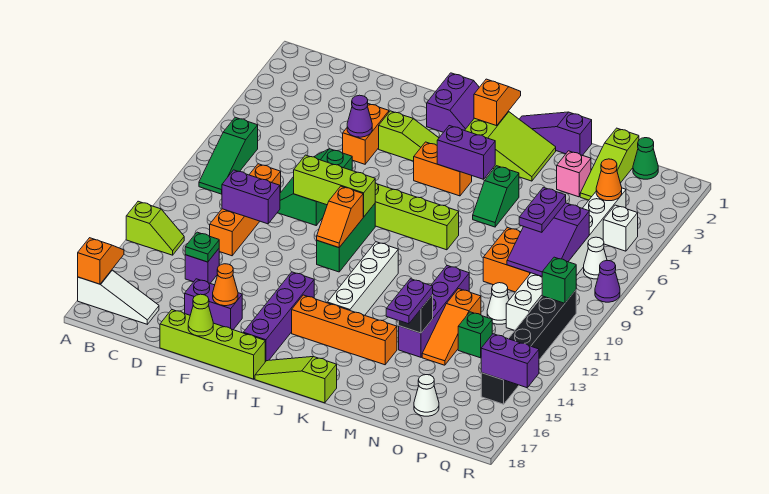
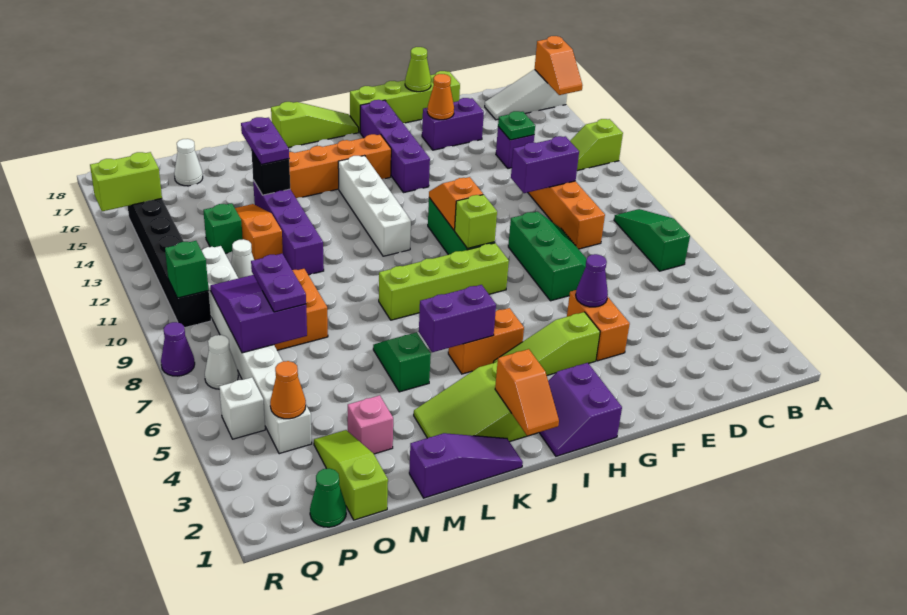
lime 1x3 brick [294,155,375,217] -> lime 1x1 brick [455,195,497,249]
purple 1x2 brick [481,334,539,388] -> lime 1x2 brick [90,152,162,211]

